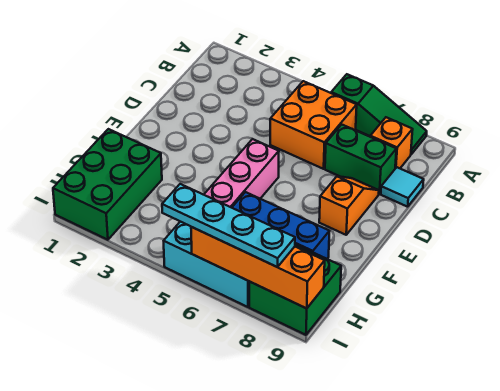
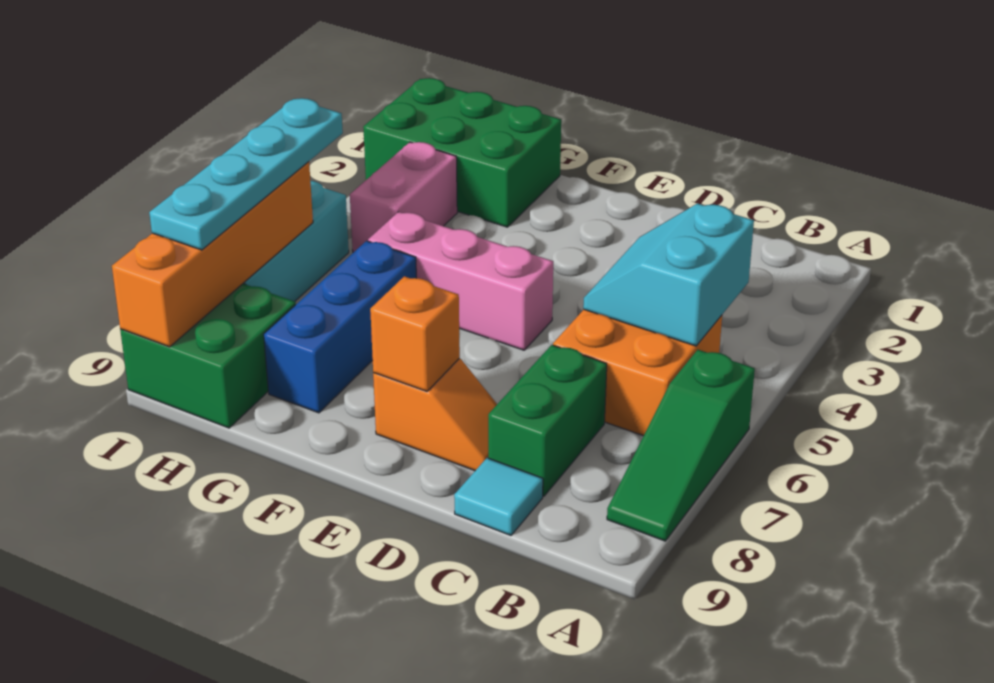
none -> cyan 2x2 slope [583,203,754,346]
orange 1x1 brick [370,117,413,169] -> orange 1x1 brick moved to [370,276,460,391]
none -> pink 1x2 brick [350,142,457,252]

